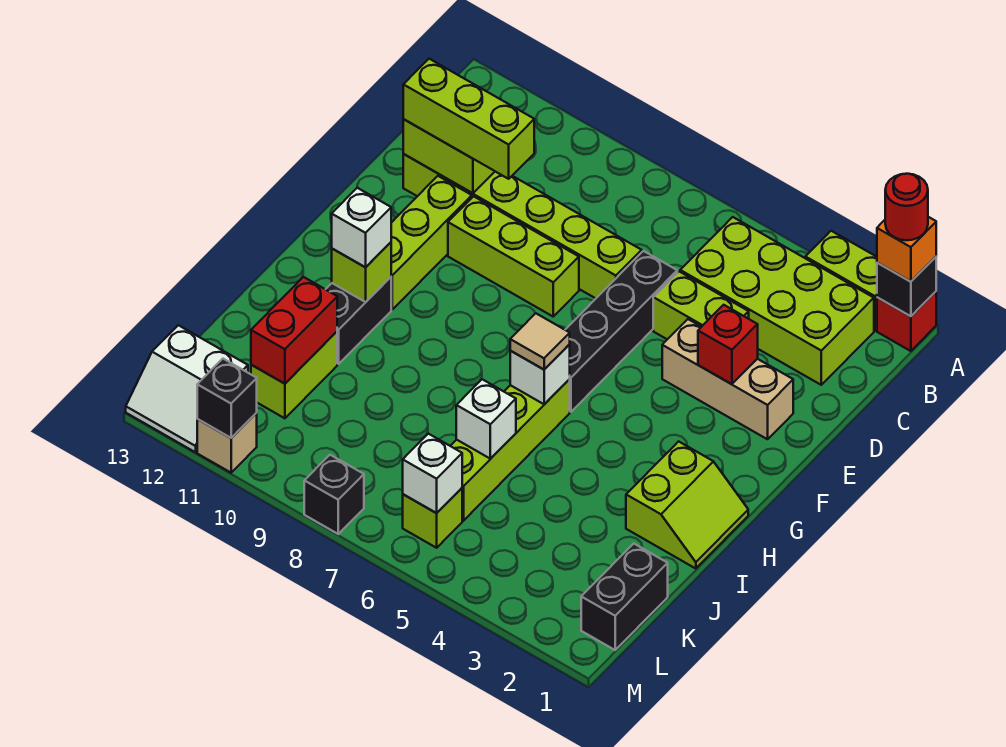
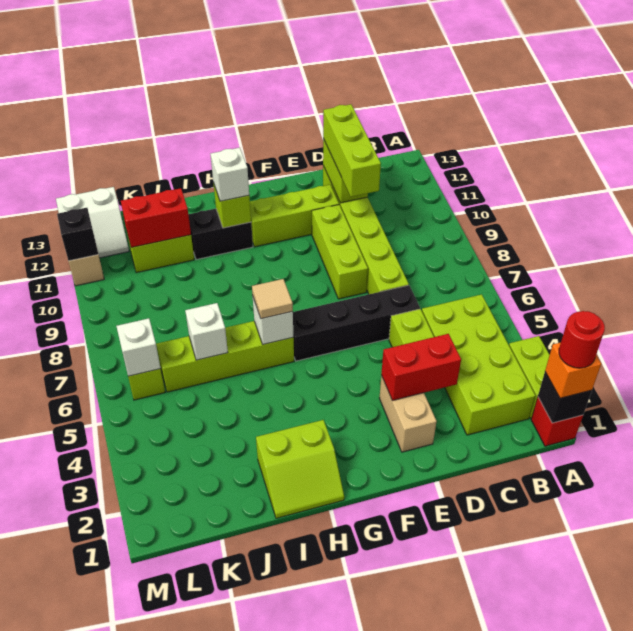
tan 1x3 brick [662,319,793,439] -> tan 1x2 brick [379,375,437,452]
red 1x1 brick [698,305,758,384] -> red 1x2 brick [381,334,461,401]
black 1x2 brick [581,544,668,650] -> none
white 2x2 slope [126,325,248,452] -> white 2x2 slope turned to [56,187,129,258]
black 1x1 brick [304,455,364,534] -> none

